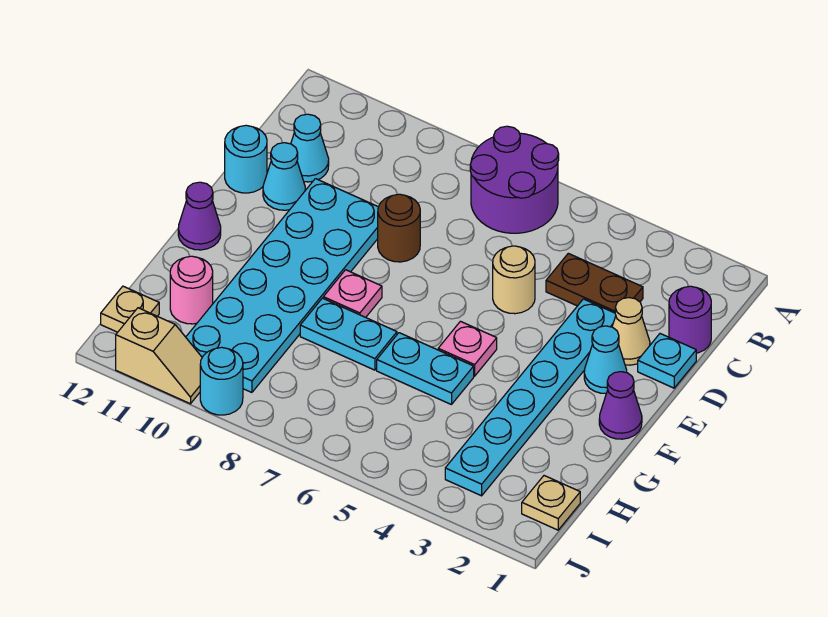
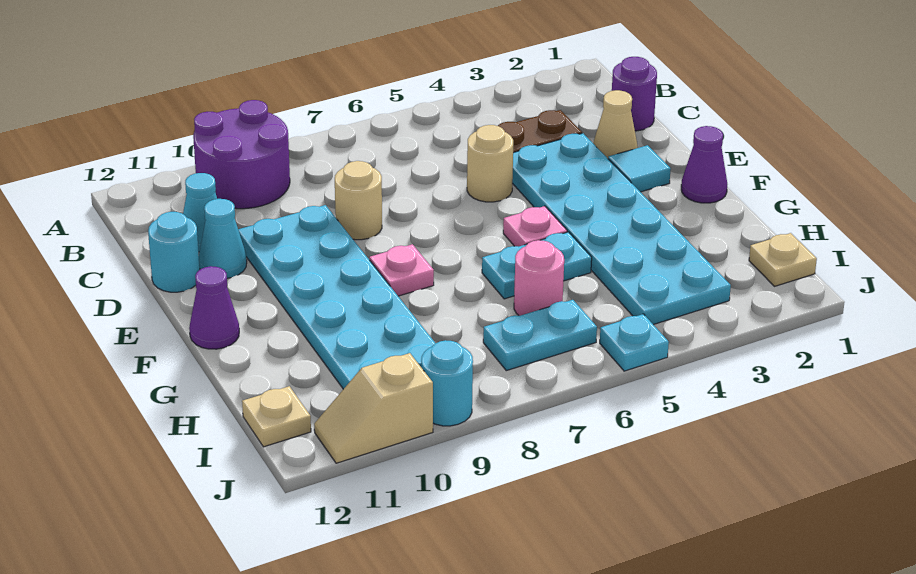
purple 2x2 round brick [470,126,559,233] -> purple 2x2 round brick moved to [193,100,290,209]
cyan 1x1 plate [638,334,696,388] -> cyan 1x1 plate moved to [600,314,669,371]
cyan 1x6 plate [445,299,616,496] -> cyan 2x6 plate [512,133,731,325]
brown 1x1 round brick [378,194,420,262] -> tan 1x1 round brick [335,161,382,240]
cyan 1x1 cone [584,326,627,394] -> cyan 1x1 tile [608,145,671,192]
cyan 1x2 plate [300,298,397,370] -> cyan 1x2 plate moved to [483,300,597,371]
pink 1x1 round brick [170,256,213,324] -> pink 1x1 round brick moved to [514,240,564,316]
tan 1x2 slope [116,308,202,404] -> tan 1x2 slope turned to [314,353,433,463]

